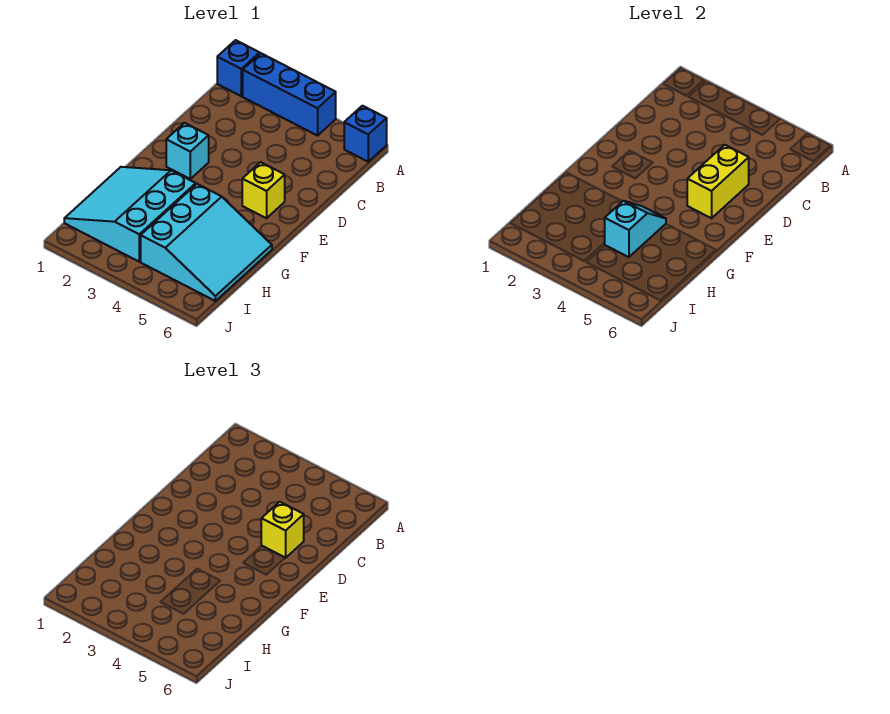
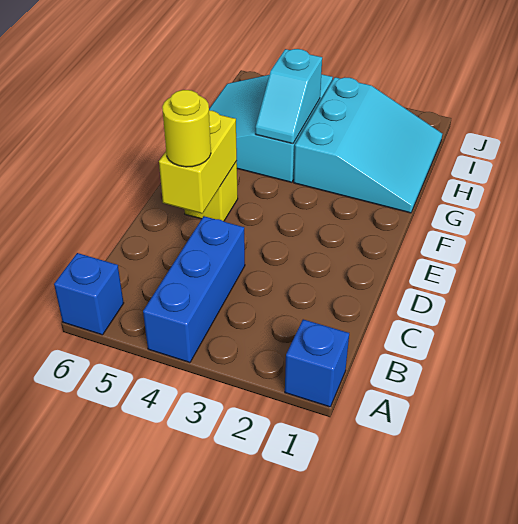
blue 1x3 brick [243,53,336,136] -> blue 1x3 brick turned to [143,216,245,363]
yellow 1x1 brick [261,502,304,558] -> yellow 1x1 round brick [162,90,211,167]
cyan 1x1 brick [166,123,209,179] -> none

